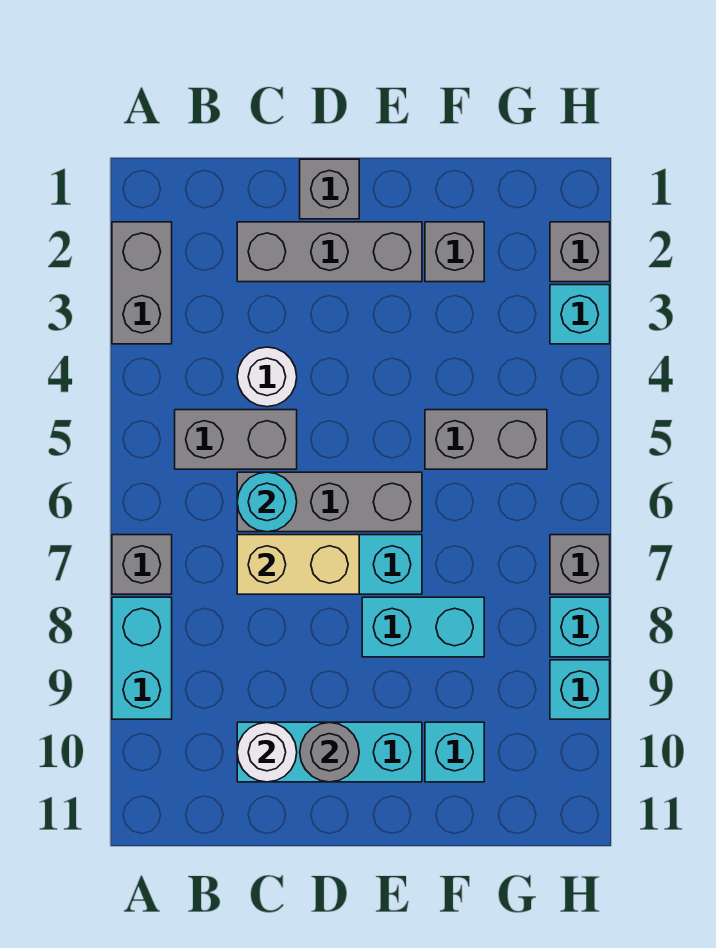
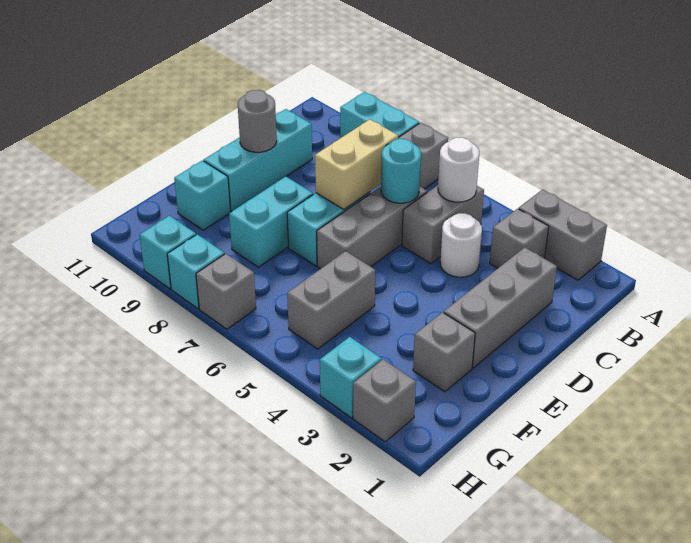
white 1x1 round brick [237,723,297,782] -> white 1x1 round brick moved to [438,138,479,202]
grey 1x1 brick [300,159,359,219] -> grey 1x1 brick moved to [490,209,549,268]

